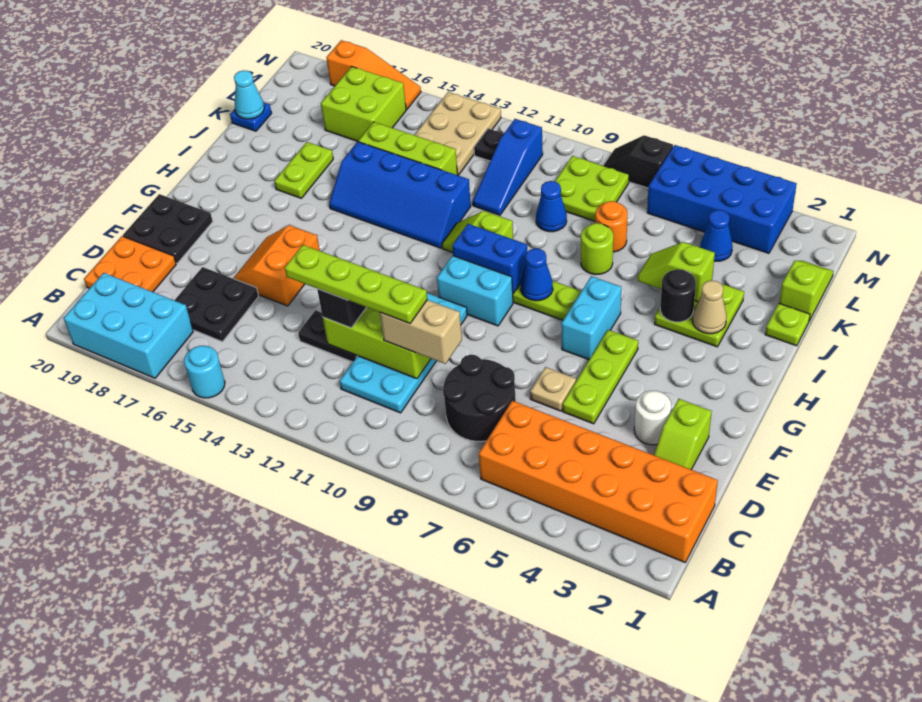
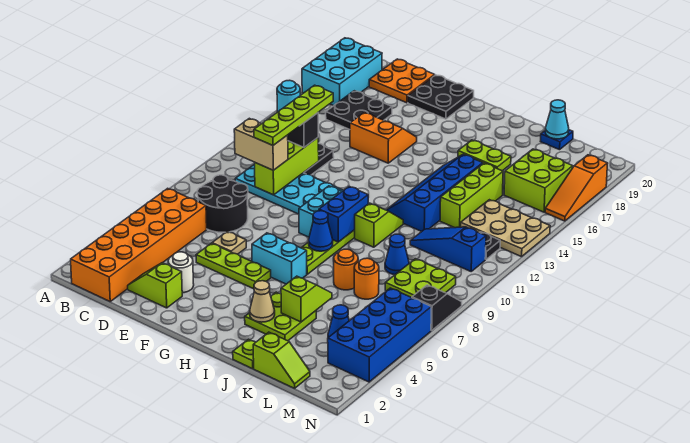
tan 1x2 brick [380,300,462,364] -> tan 1x2 brick turned to [234,118,288,170]
black 1x1 round brick [660,269,696,322] -> none
lime 1x1 round brick [581,223,613,275] -> orange 1x1 round brick [334,249,358,290]

